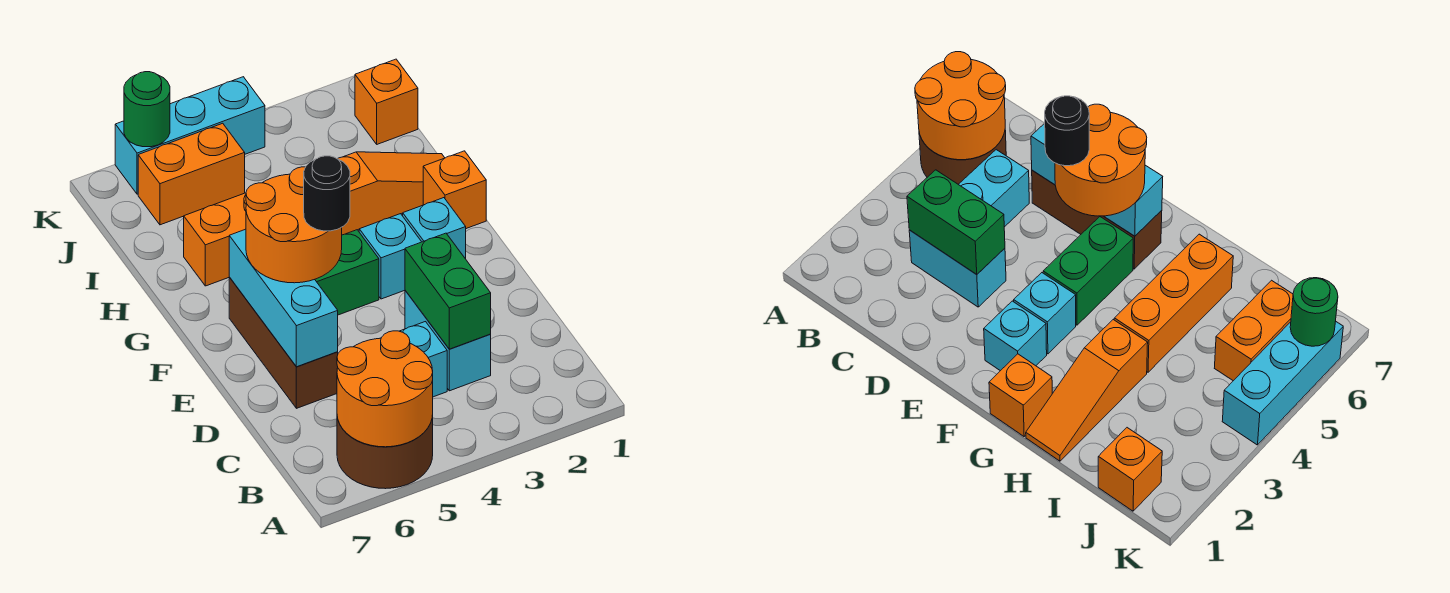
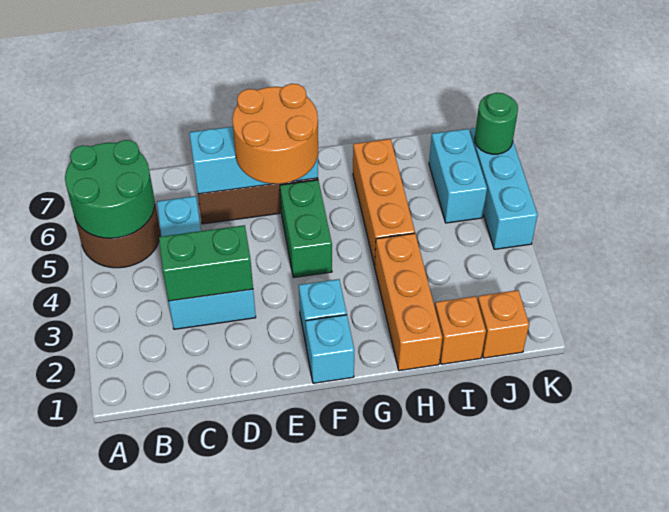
orange 2x2 round brick [337,331,433,447] -> green 2x2 round brick [65,140,155,238]
black 1x1 round brick [304,156,350,231] -> none
cyan 1x1 brick [359,214,421,299] -> cyan 1x1 brick moved to [306,315,354,383]
orange 1x1 brick [423,151,486,229] -> orange 1x1 brick moved to [435,296,486,364]
orange 1x3 slope [338,152,445,235] -> orange 1x3 brick [375,233,442,371]
orange 1x2 brick [138,123,245,225] -> cyan 1x2 brick [429,129,487,223]

